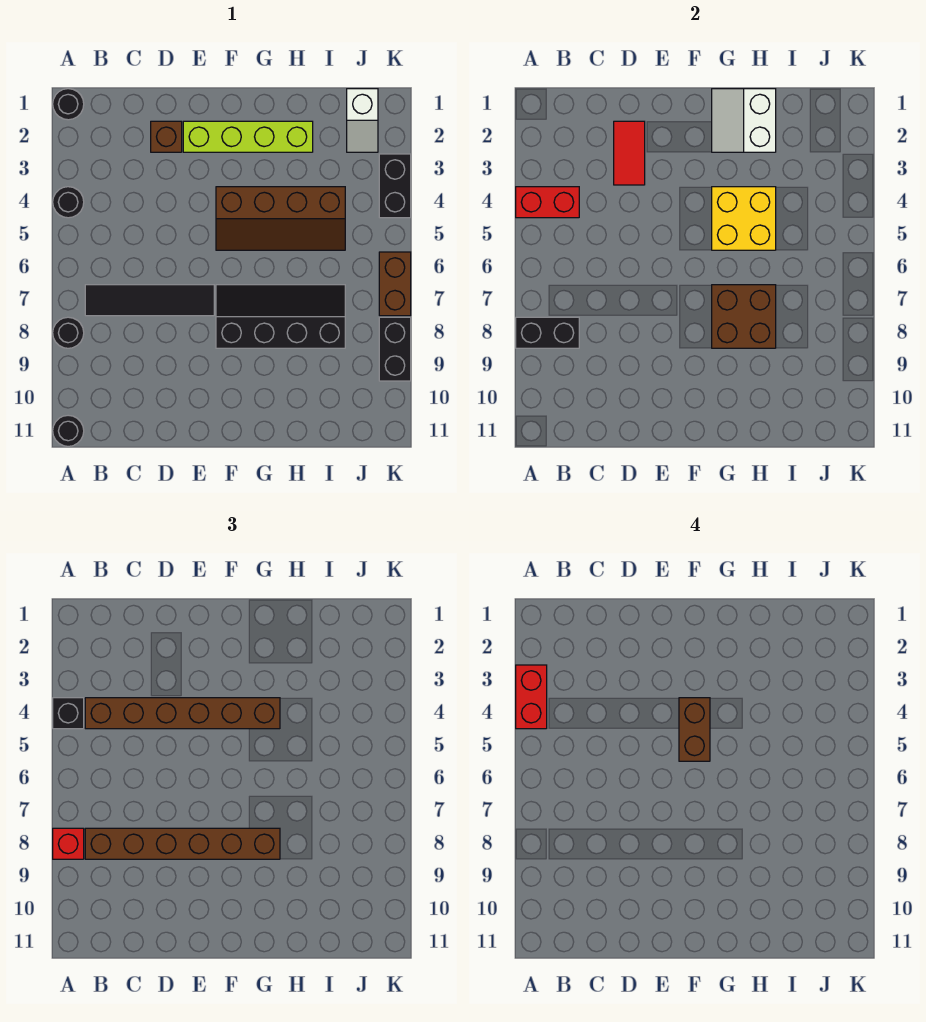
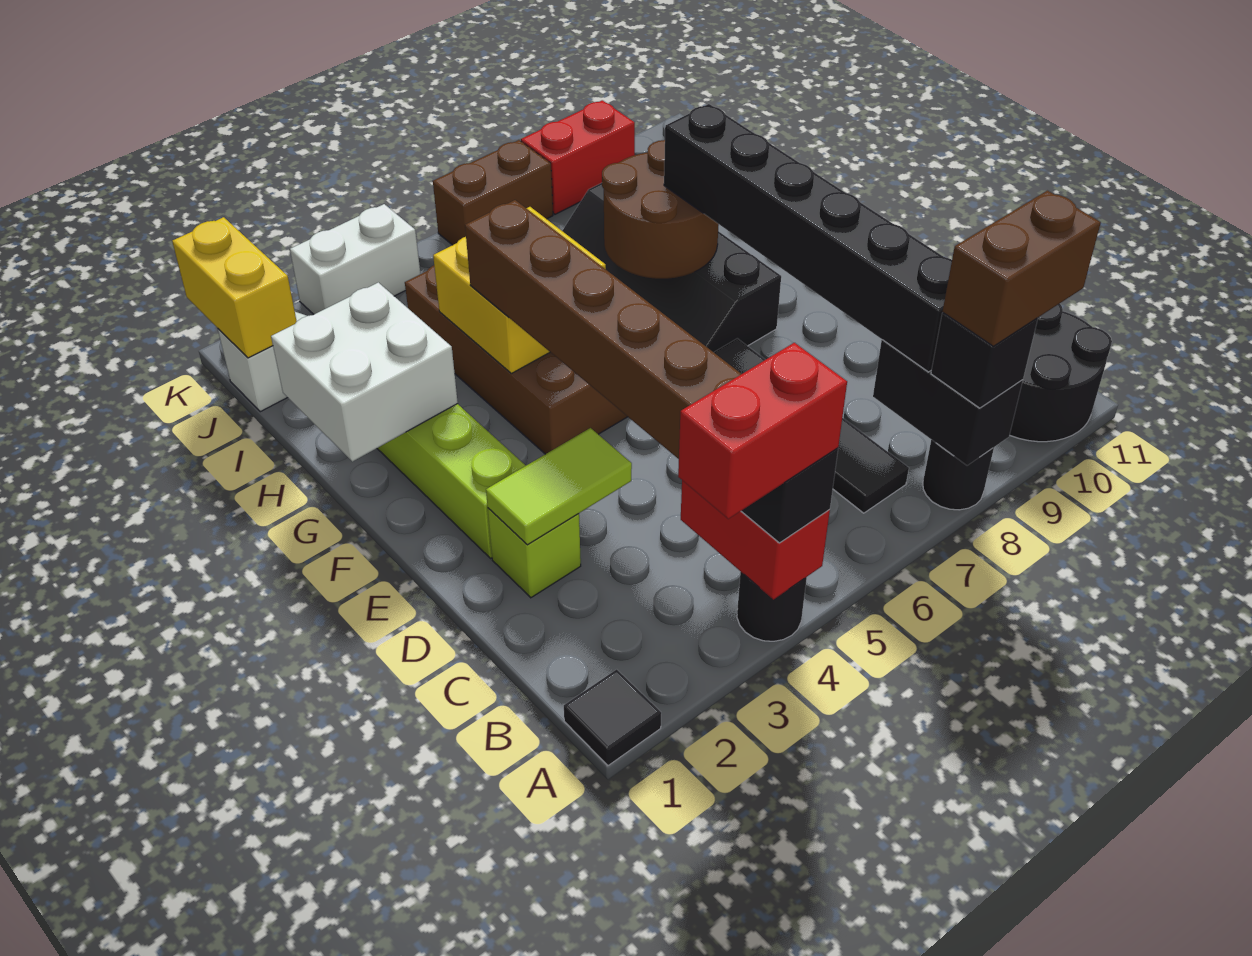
black 1x1 round brick [53,89,84,120] -> black 1x1 tile [564,669,661,766]
red 1x1 brick [53,828,84,859] -> black 1x1 brick [931,313,1038,408]
black 1x1 round brick [53,415,84,446] -> black 2x2 round brick [1010,304,1112,442]
brown 1x6 brick [85,828,280,859] -> black 1x6 brick [664,104,952,372]
brown 1x1 brick [151,121,182,152] -> lime 1x1 brick [488,508,581,598]
red 1x2 tile [614,121,645,185] -> lime 1x2 tile [486,428,632,545]
brown 1x2 brick [679,698,710,761] -> brown 1x2 brick moved to [942,191,1101,346]
white 2x2 slope [712,89,776,152] -> white 2x2 brick [271,282,458,462]
brown 2x2 brick [712,285,776,348] -> brown 2x2 round brick [602,140,719,279]
none -> yellow 1x2 brick [172,217,297,358]
black 1x2 brick [379,154,411,218] -> white 1x2 brick [290,204,420,314]
black 1x2 brick [379,317,411,381] -> red 1x2 brick [521,100,635,214]

